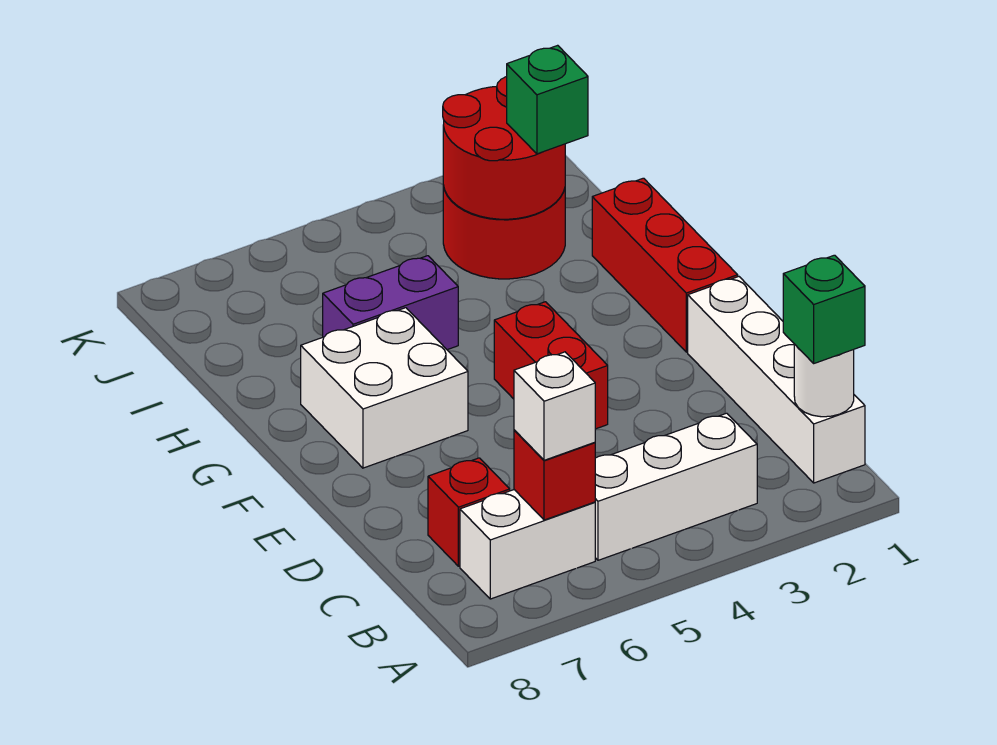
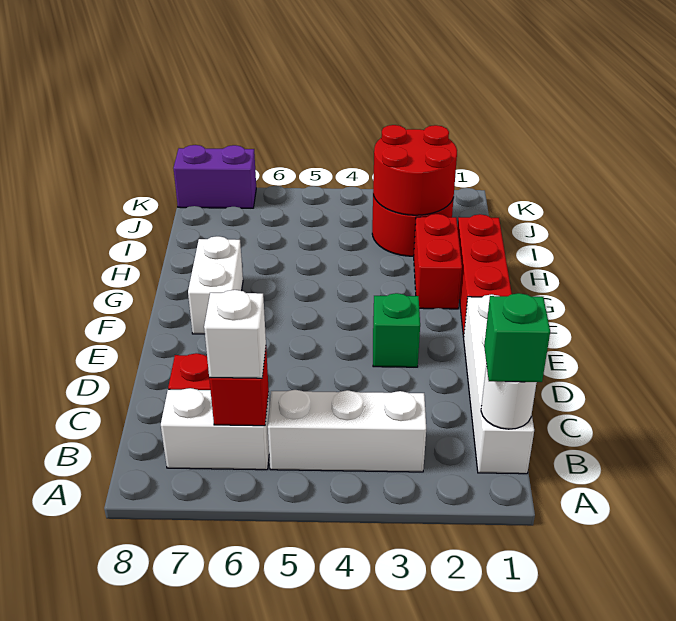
red 1x2 brick [494,302,608,429] -> red 1x2 brick moved to [414,214,462,309]
white 2x2 brick [301,308,468,468] -> white 1x2 brick [188,236,243,334]
purple 1x2 brick [323,256,458,350] -> purple 1x2 brick moved to [173,145,256,208]
green 1x1 brick [507,45,588,154] -> green 1x1 brick moved to [373,293,420,367]

